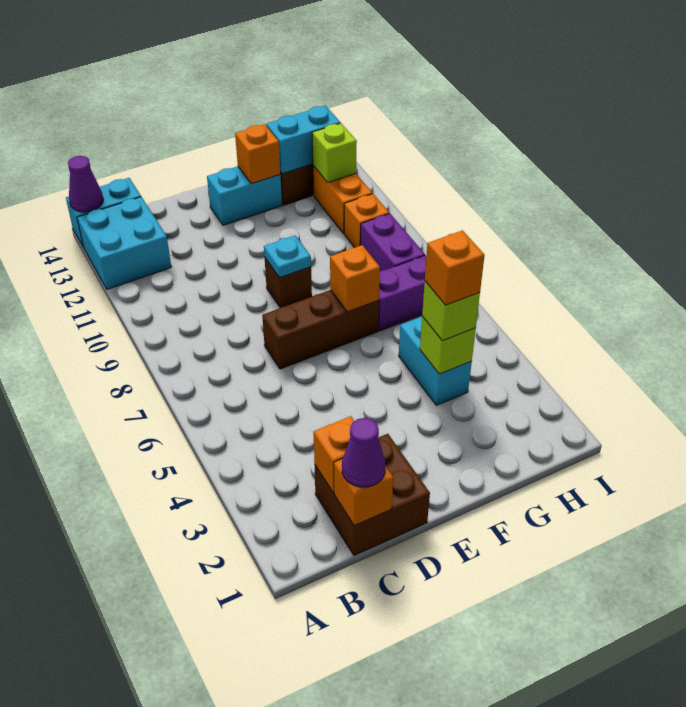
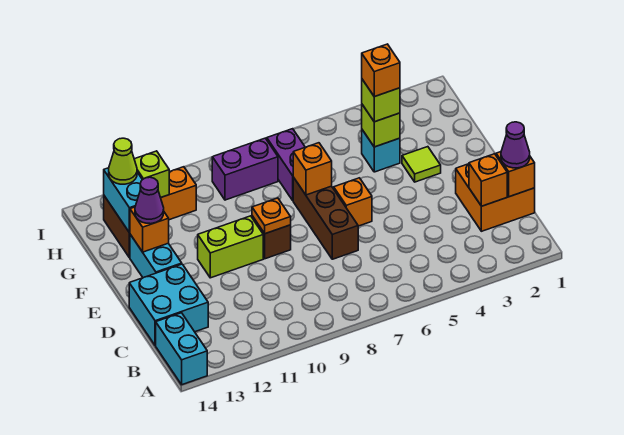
cyan 2x2 brick [77,197,171,289] -> cyan 2x2 brick moved to [129,264,208,346]
purple 1x1 cone [68,156,103,212] -> purple 1x1 cone moved to [135,177,164,224]
brown 2x2 brick [315,434,430,555] -> orange 2x2 brick [456,164,535,231]
cyan 1x1 plate [264,235,311,278] -> orange 1x1 plate [252,198,291,234]
none -> lime 1x2 brick [198,216,263,278]
none -> lime 1x1 tile [402,147,441,182]
cyan 1x2 brick [399,317,472,405] -> cyan 1x1 brick [362,130,400,172]
orange 1x1 brick [344,194,389,248] -> orange 1x1 brick moved to [333,178,372,226]
none -> lime 1x1 cone [109,138,137,184]

